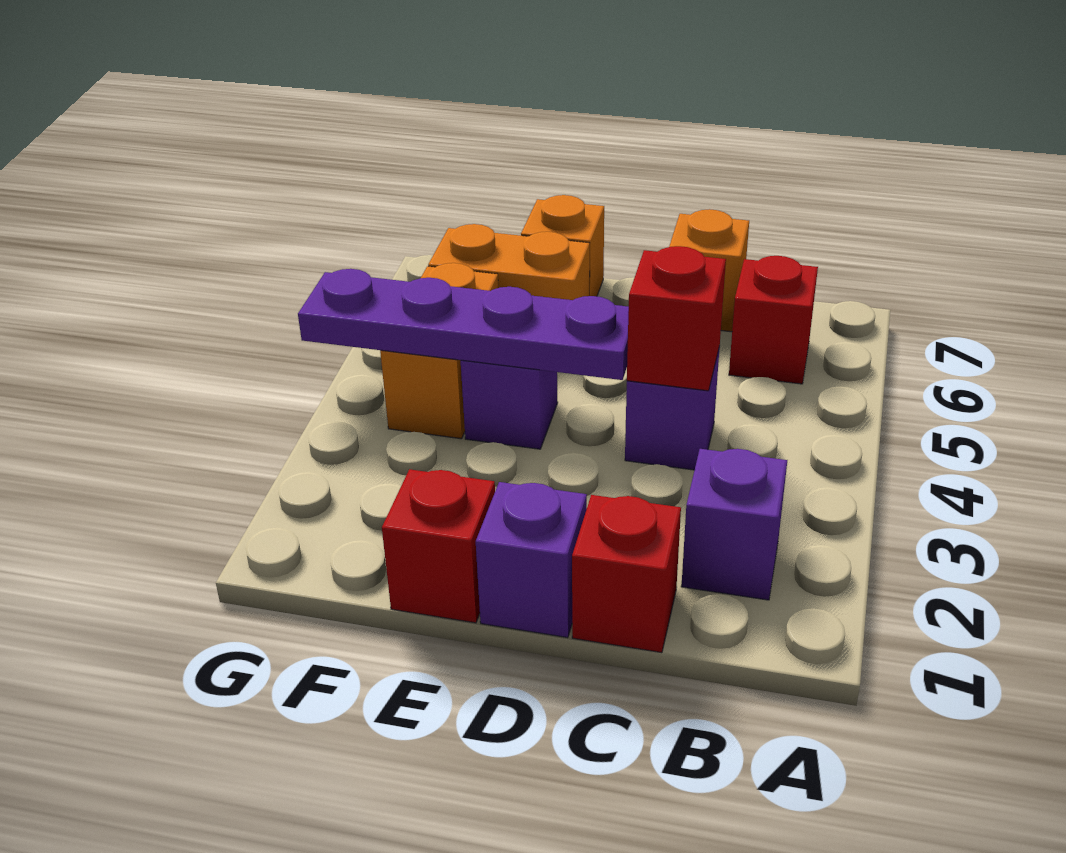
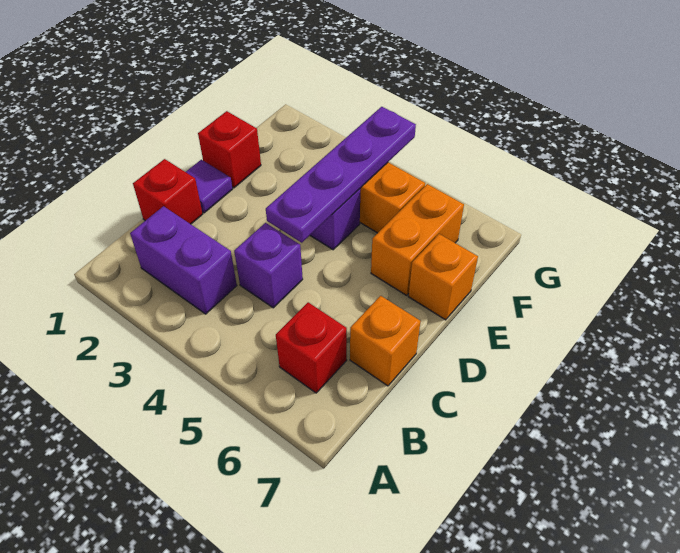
purple 1x1 brick [681,449,787,600] -> purple 1x2 brick [130,206,237,314]
red 1x1 brick [627,246,726,391] -> none
purple 1x1 brick [476,482,587,638] -> purple 1x1 tile [186,160,233,213]

